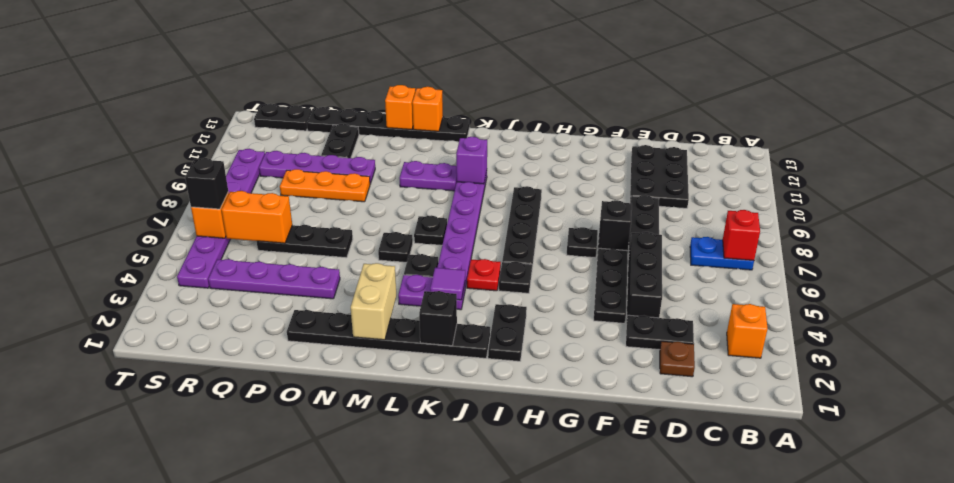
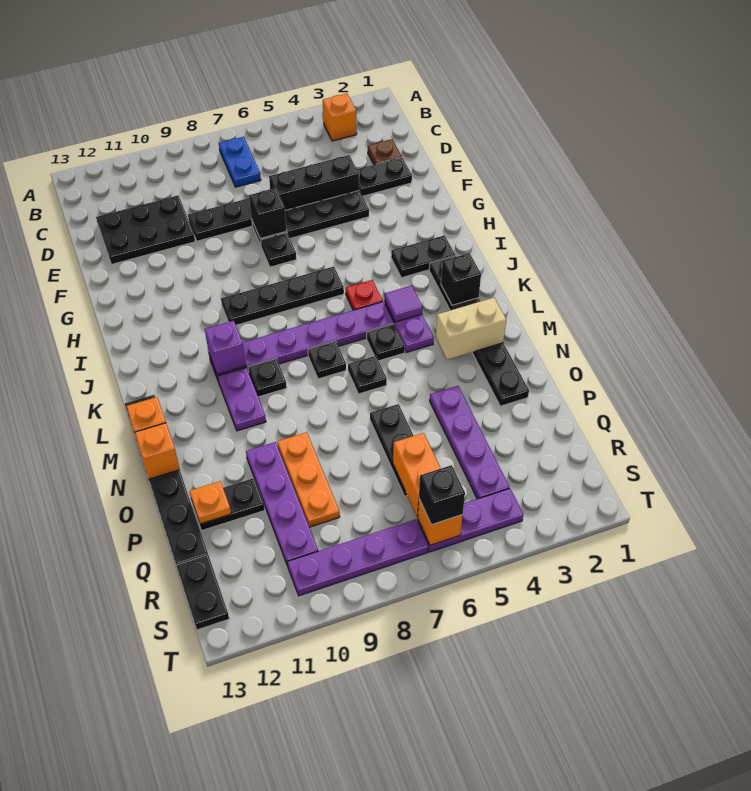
red 1x1 brick [723,210,760,261] -> none
black 1x2 plate [626,315,694,350] -> black 1x2 plate turned to [357,158,412,196]
black 1x1 plate [499,262,532,293] -> black 1x1 plate moved to [248,359,287,397]
none -> orange 1x1 plate [189,481,231,524]

